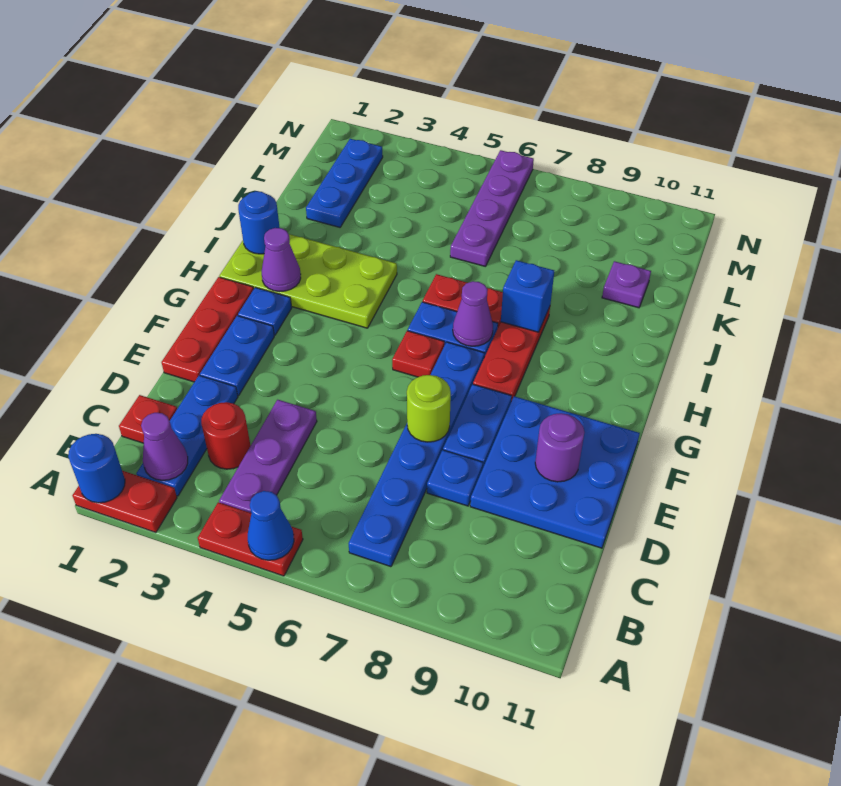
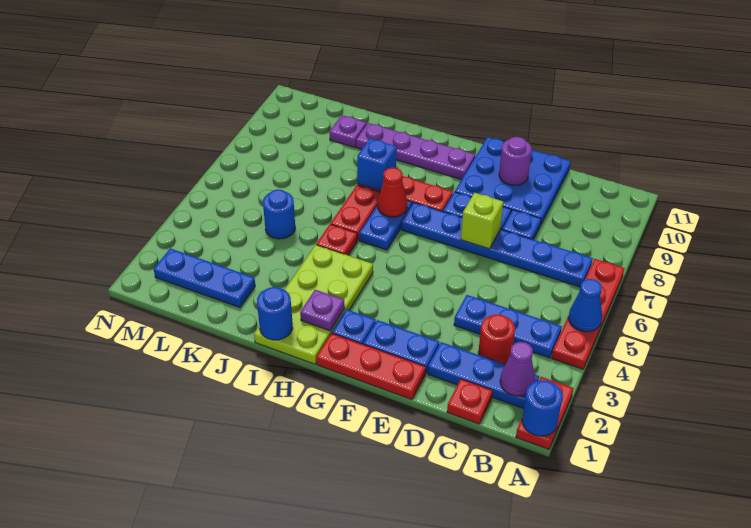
red 1x2 plate [198,502,303,576] -> red 1x4 plate [552,259,624,369]
purple 1x3 plate [219,400,317,513] -> blue 1x3 plate [454,295,562,358]
lime 1x1 round brick [407,375,451,442] -> lime 1x1 brick [461,193,503,249]
red 1x1 plate [392,331,444,377] -> red 1x1 plate moved to [316,224,357,255]
purple 1x1 cone [262,228,301,292] -> purple 1x1 plate [300,290,345,331]
purple 1x1 cone [453,281,493,346] -> red 1x1 cone [378,168,408,217]
none -> blue 1x1 round brick [263,190,295,239]
purple 1x4 plate [450,150,534,267] -> purple 1x4 plate moved to [356,123,475,180]

